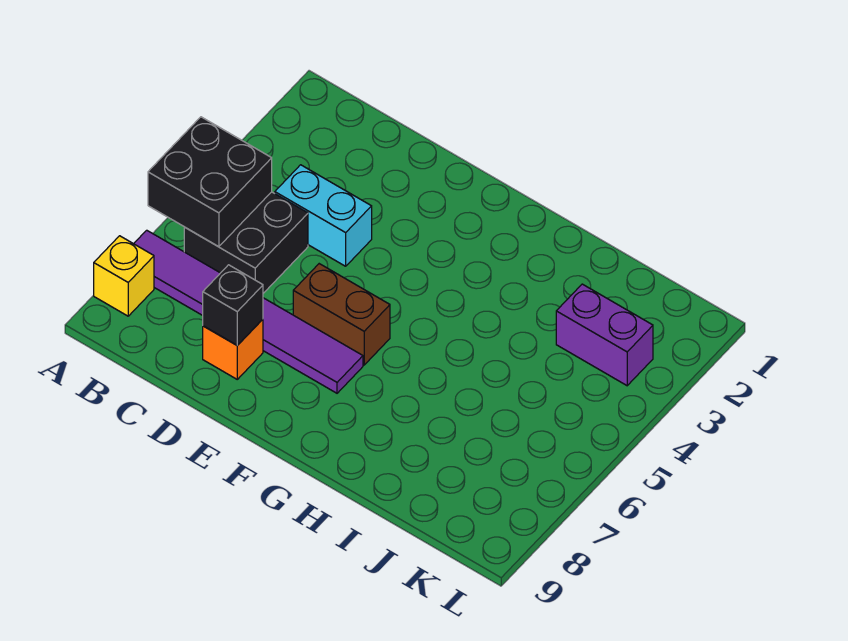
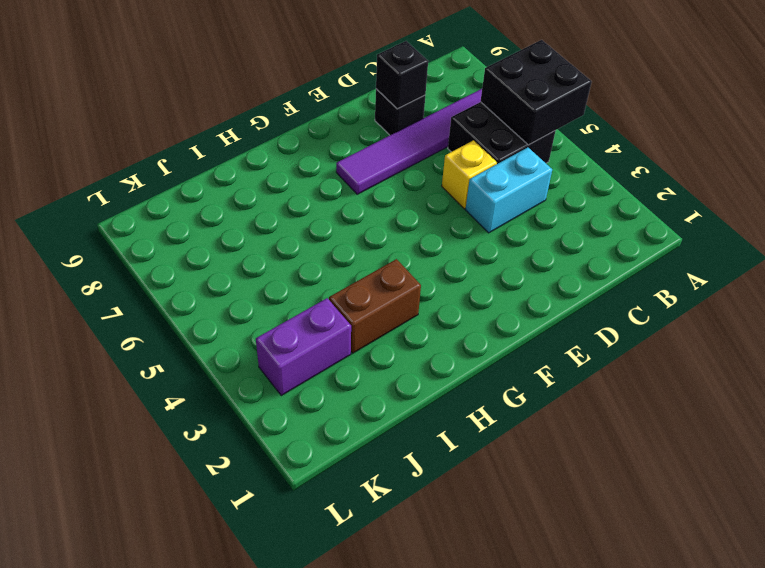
yellow 1x1 brick [94,236,154,316] -> yellow 1x1 brick moved to [442,140,497,209]
orange 1x1 brick [203,319,263,379] -> black 1x1 brick [375,89,425,135]
brown 1x2 brick [293,264,390,365] -> brown 1x2 brick moved to [329,259,421,353]

